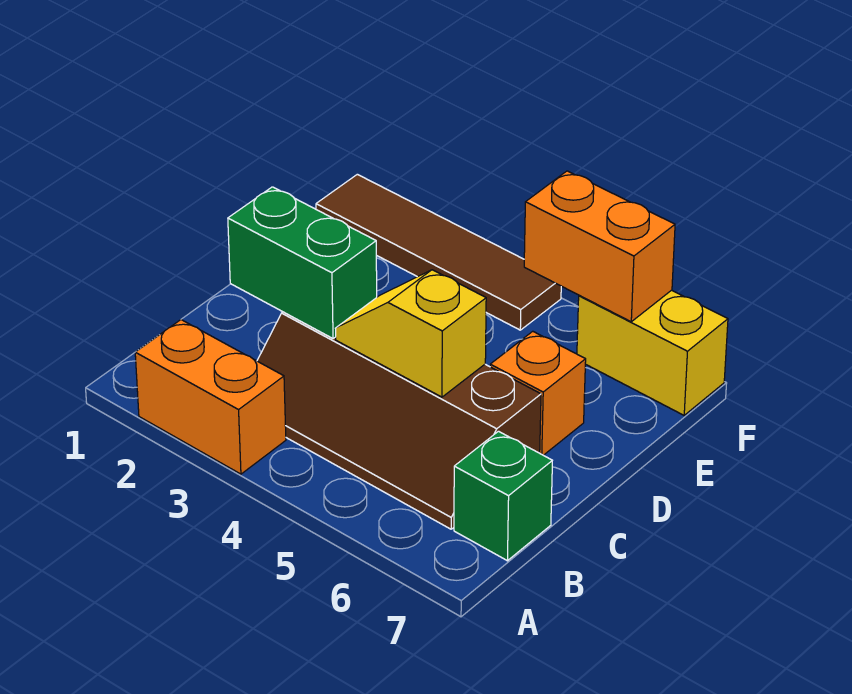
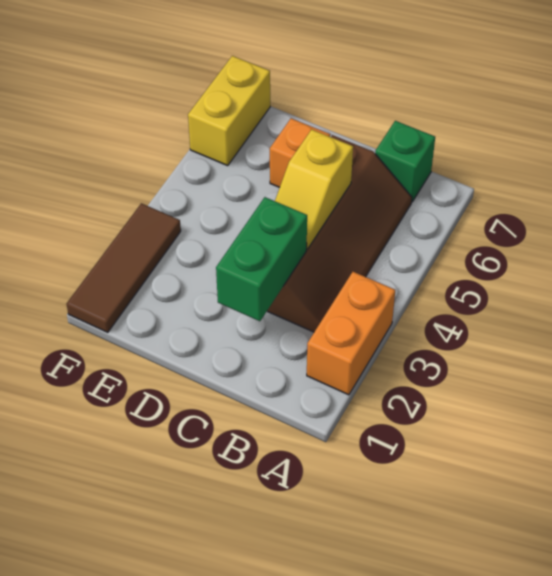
brown 1x4 tile [316,174,561,330] -> brown 1x3 tile [67,203,181,332]
orange 1x2 brick [524,171,675,322] -> none

